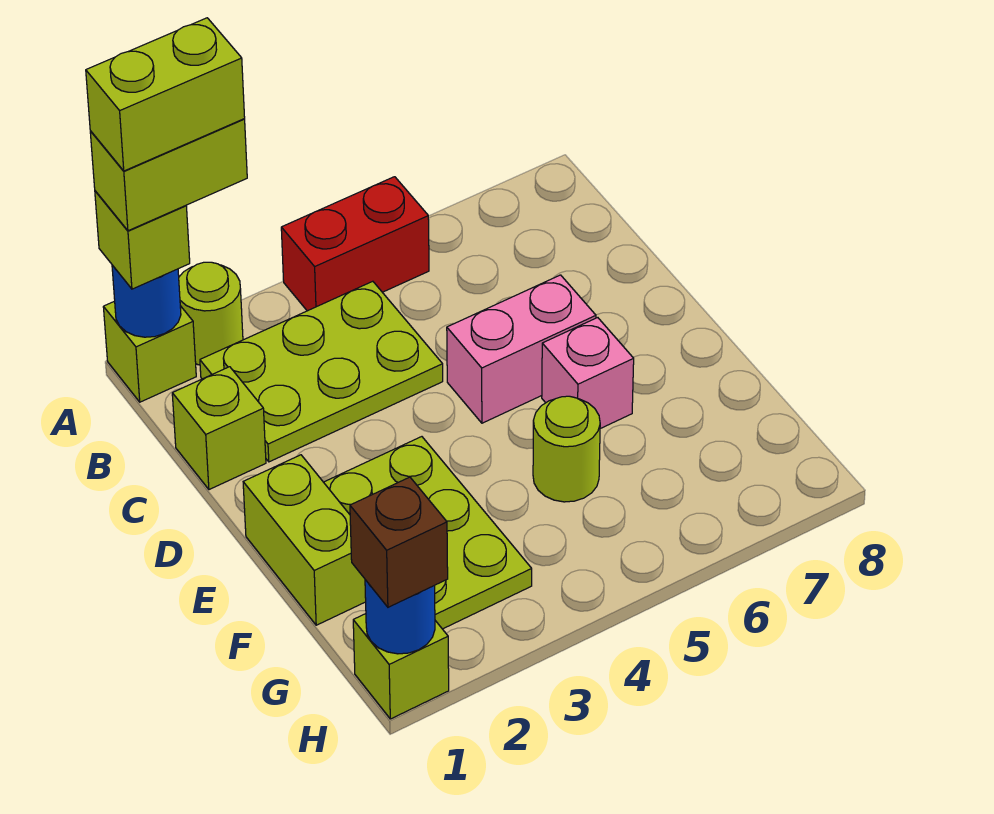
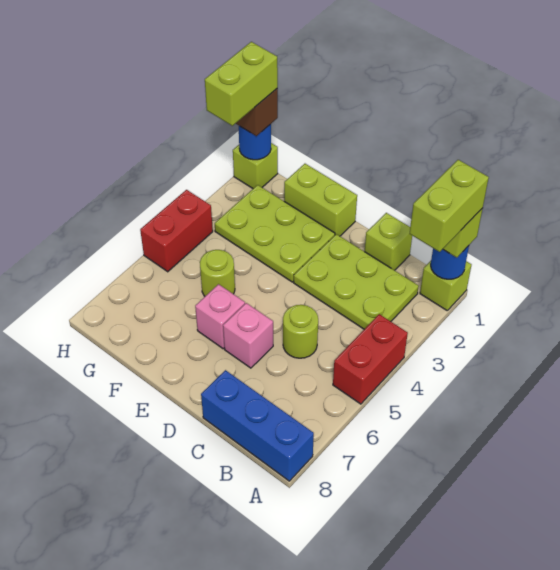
lime 1x2 brick [86,18,245,171] -> lime 1x2 brick moved to [205,42,278,126]
lime 1x1 round brick [179,262,243,365] -> lime 1x1 round brick moved to [283,305,318,358]
none -> blue 1x3 brick [201,370,314,481]
lime 2x3 plate [200,281,443,462] -> lime 2x3 plate turned to [294,234,419,329]
pink 1x2 brick [447,275,596,423] -> pink 1x1 brick [223,303,273,368]
none -> red 1x2 brick [140,190,213,272]

